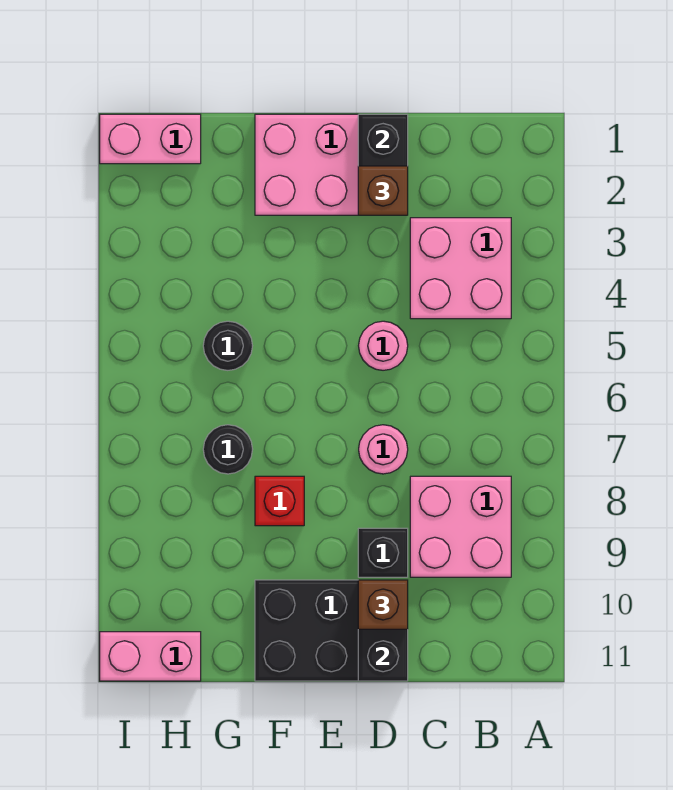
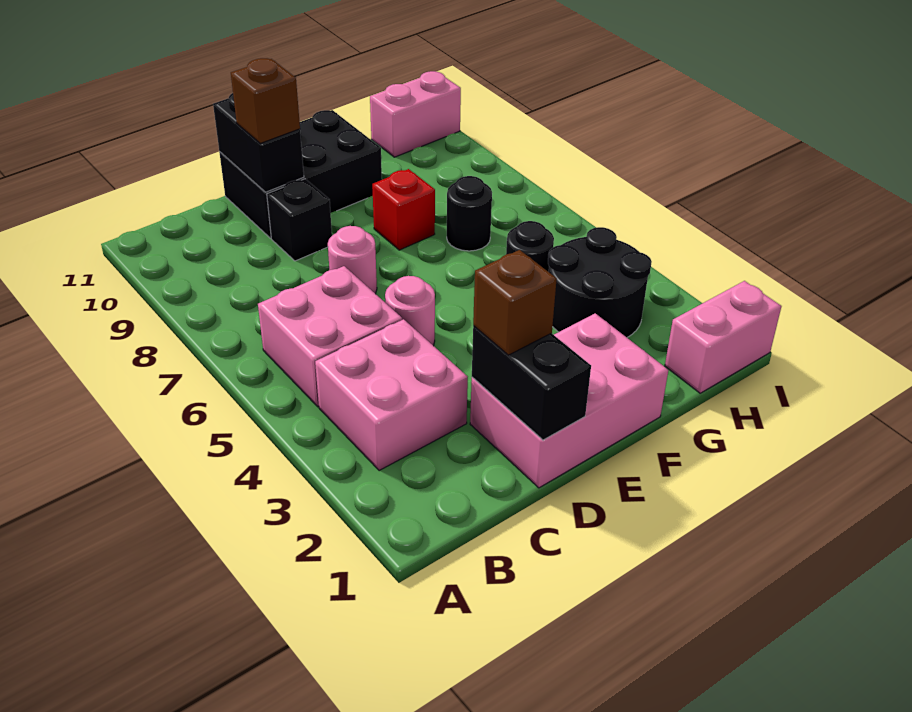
pink 2x2 brick [410,476,511,577] -> pink 2x2 brick moved to [258,266,402,407]
none -> black 2x2 round brick [548,227,652,337]

